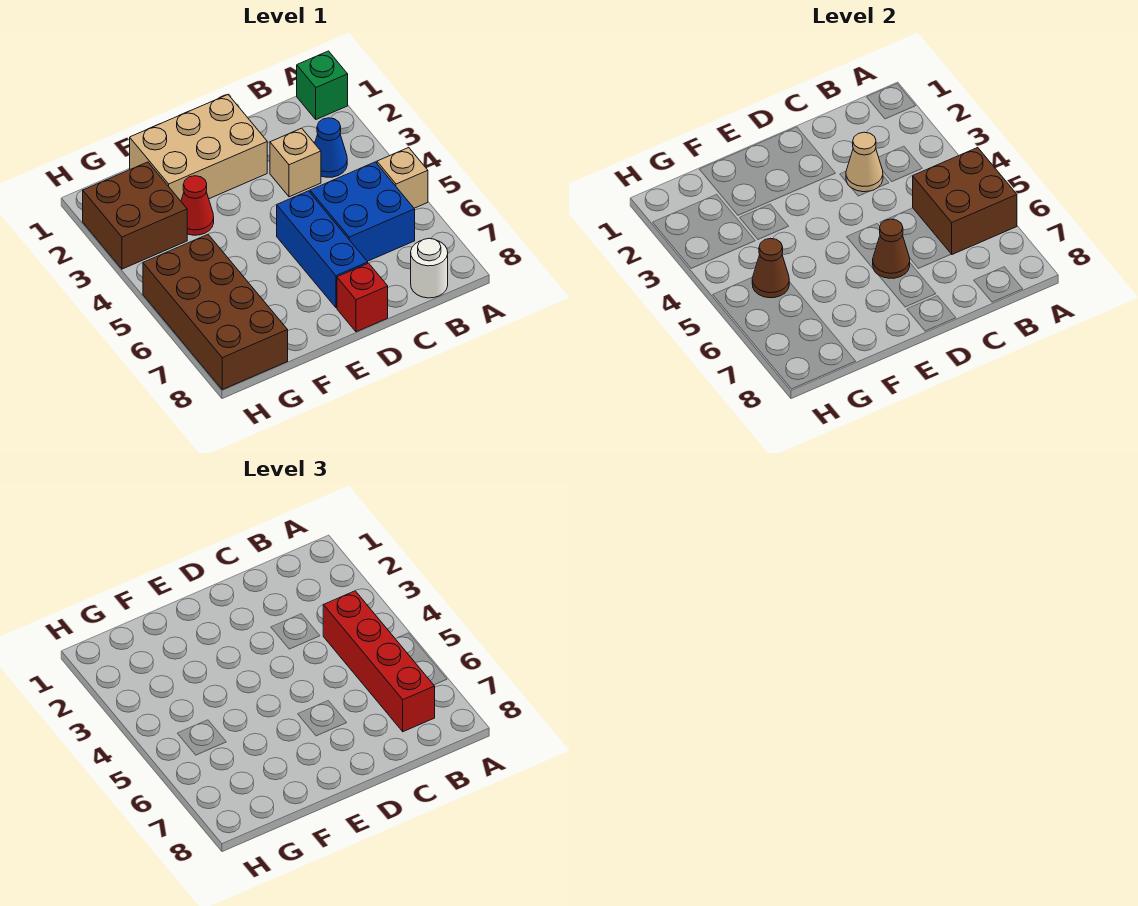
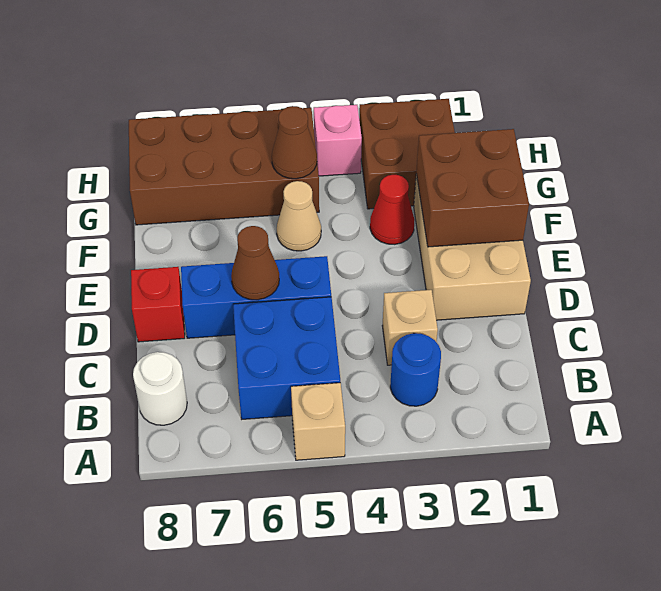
green 1x1 brick [297,51,348,119] -> none
brown 2x2 brick [913,148,1017,254] -> brown 2x2 brick moved to [416,129,529,247]
blue 1x1 cone [315,118,347,177] -> blue 1x1 round brick [390,333,441,406]
red 1x4 brick [323,591,435,732] -> none
tan 1x1 cone [846,132,883,192] -> tan 1x1 cone moved to [277,181,321,251]
none -> pink 1x1 brick [314,105,362,176]

